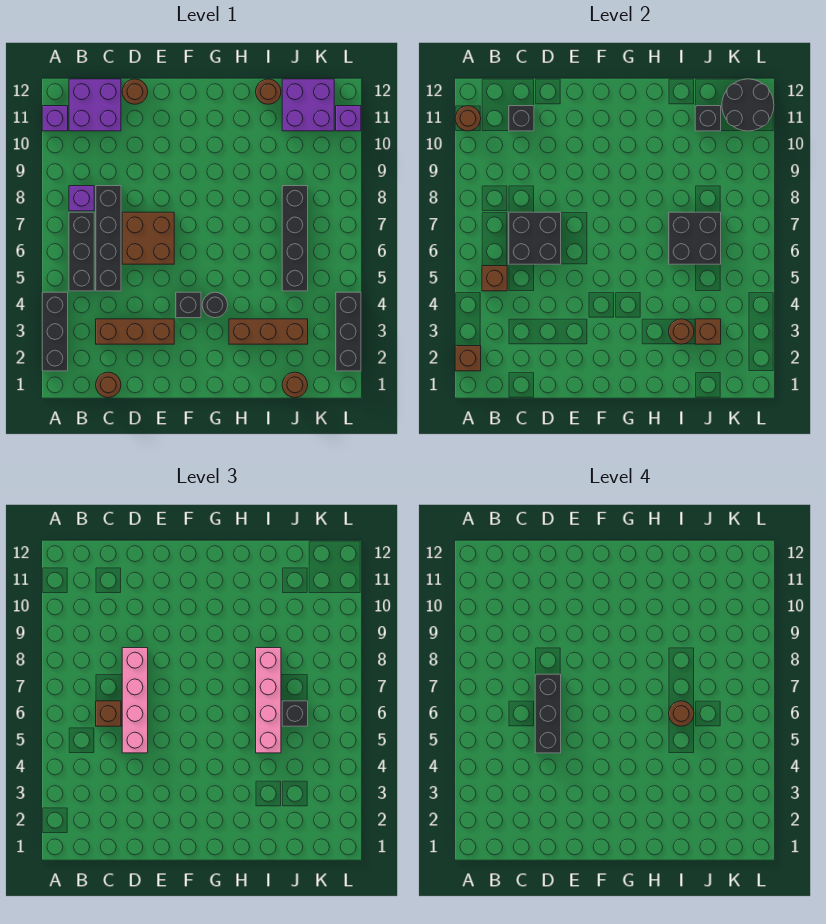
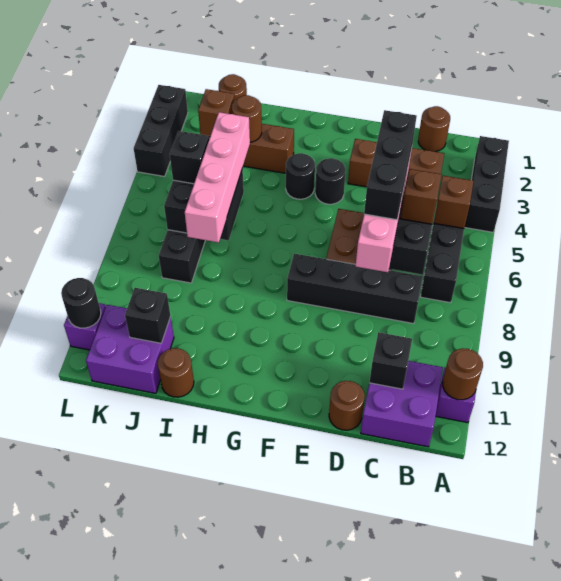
brown 1x1 brick [455,346,481,371] -> none
purple 1x1 brick [69,186,94,211] -> none
black 1x4 brick [96,186,121,291] -> black 1x4 brick turned to [287,254,423,324]
black 1x1 brick [176,292,201,318] -> black 1x1 round brick [315,158,346,204]
brown 1x1 round brick [669,701,694,726] -> none
black 2x2 round brick [722,79,774,131] -> black 1x1 round brick [61,278,101,328]

